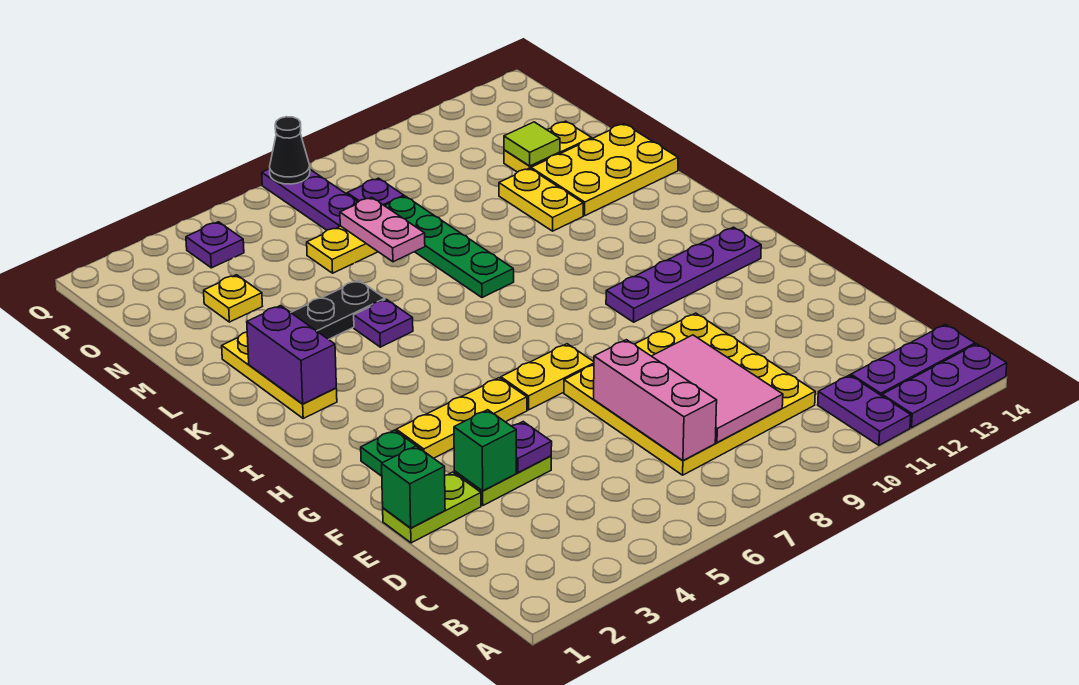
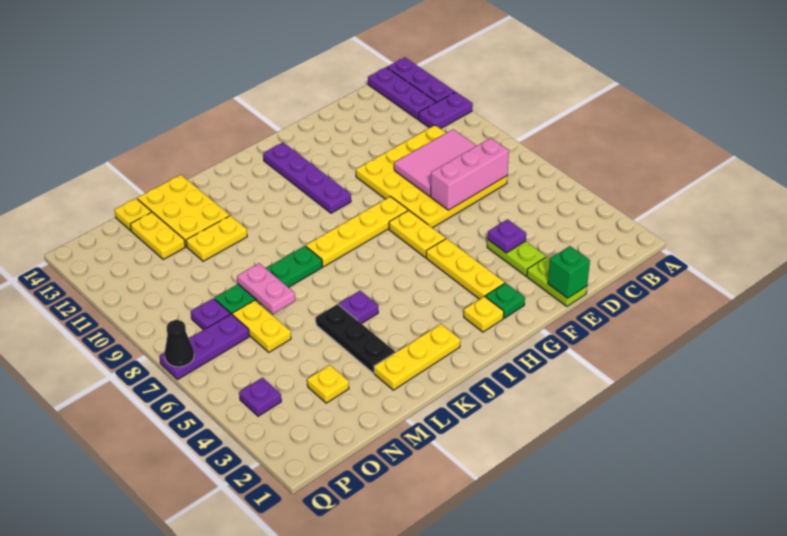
green 1x1 brick [454,410,516,491] -> none
none -> yellow 1x4 plate [306,197,408,267]
none -> yellow 1x1 plate [464,296,504,332]
purple 1x2 brick [247,306,336,404] -> none
pink 1x2 plate [340,197,425,262] -> pink 1x2 plate turned to [237,263,295,314]
lime 1x1 tile [504,122,560,166] -> none
none -> yellow 1x1 plate [114,198,151,231]

